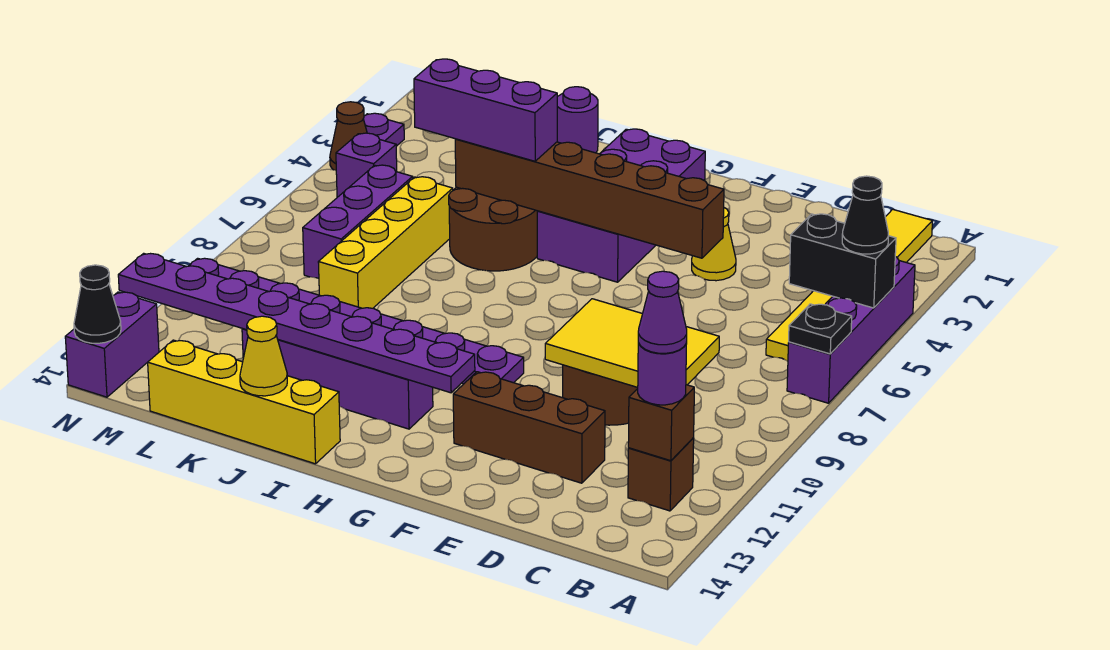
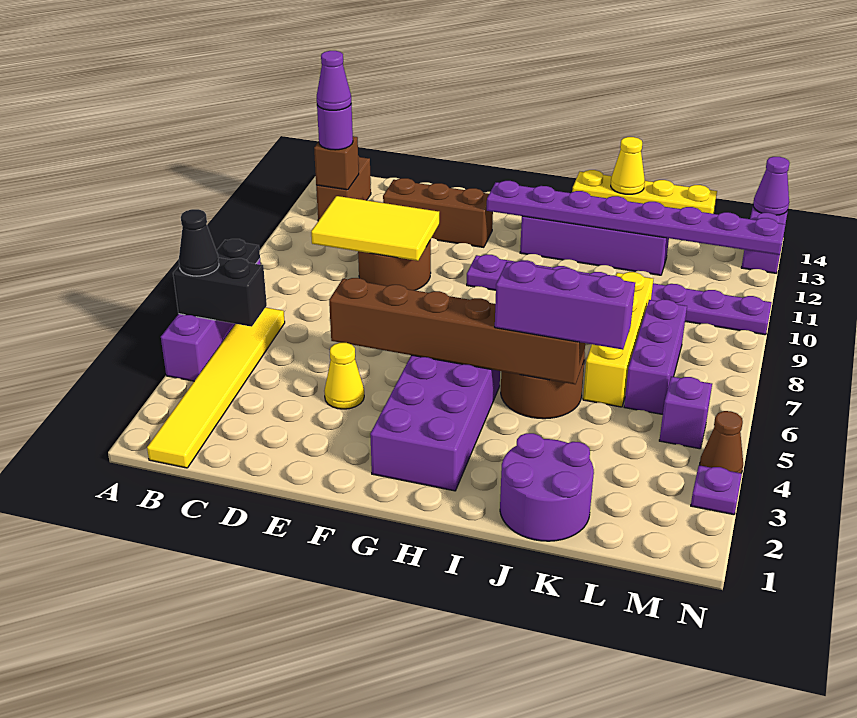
brown 1x1 brick [628,438,694,511] -> brown 1x2 brick [316,156,371,221]
purple 1x1 round brick [557,87,598,153] -> purple 2x2 round brick [500,433,594,541]
black 1x1 cone [74,265,121,343] -> purple 1x1 cone [753,157,789,215]

